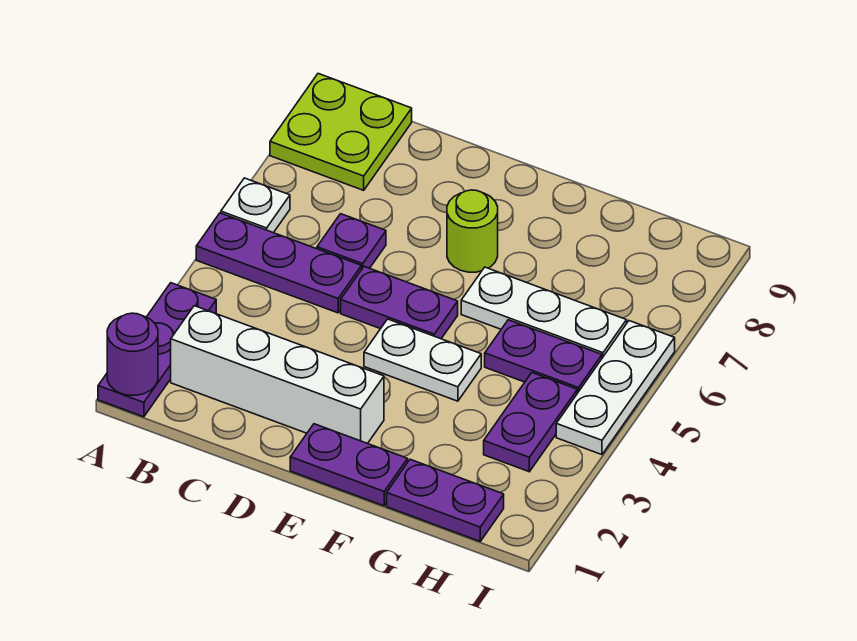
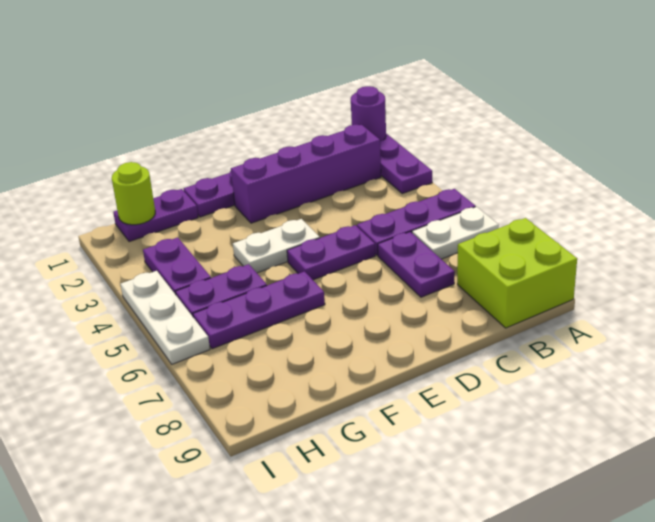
white 1x1 plate [221,178,290,233] -> white 1x2 plate [412,207,499,259]
lime 2x2 plate [270,74,412,190] -> lime 2x2 brick [457,218,577,328]
white 1x4 brick [171,306,384,444] -> purple 1x4 brick [231,125,381,223]
purple 1x1 plate [317,214,386,268] -> purple 1x2 plate [378,232,455,297]
lime 1x1 round brick [447,190,498,272] -> lime 1x1 round brick moved to [112,162,155,225]
white 1x3 plate [461,267,627,358] -> purple 1x3 plate [193,271,325,349]

